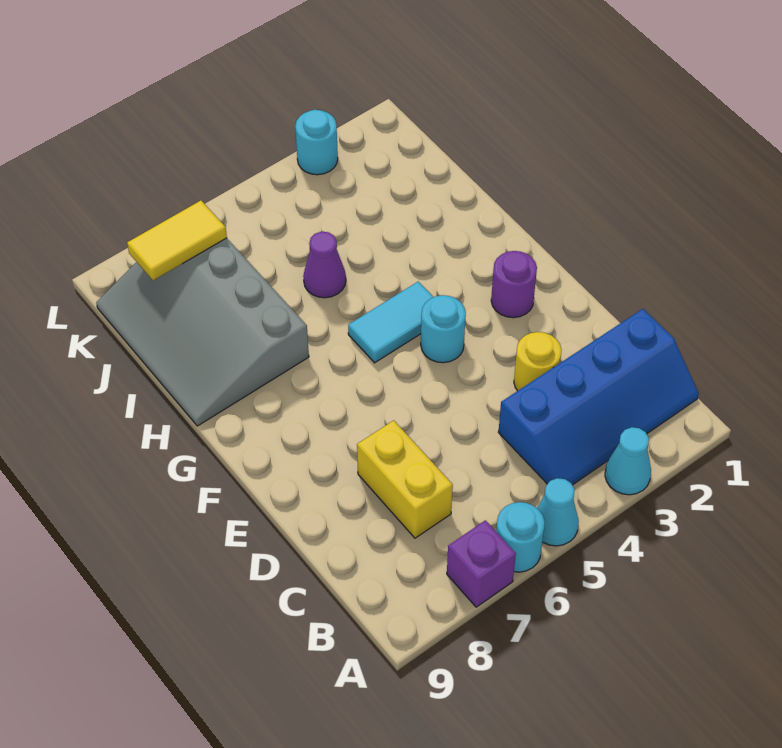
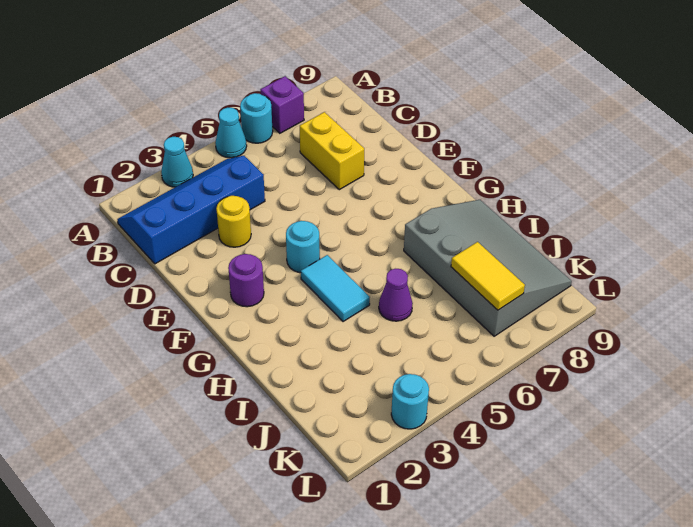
cyan 1x2 tile [348,282,433,363] -> cyan 1x2 tile turned to [301,255,370,322]
yellow 1x2 tile [127,201,227,281] -> yellow 1x2 tile turned to [451,242,525,310]

